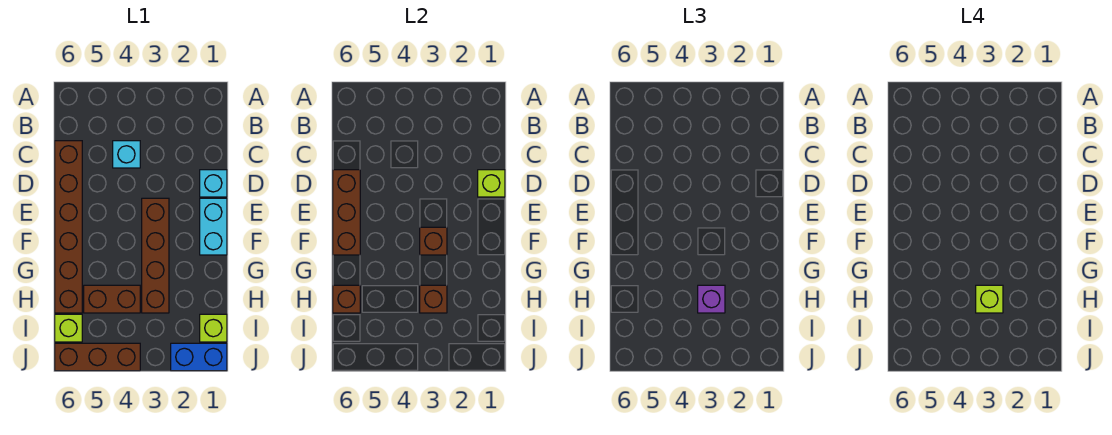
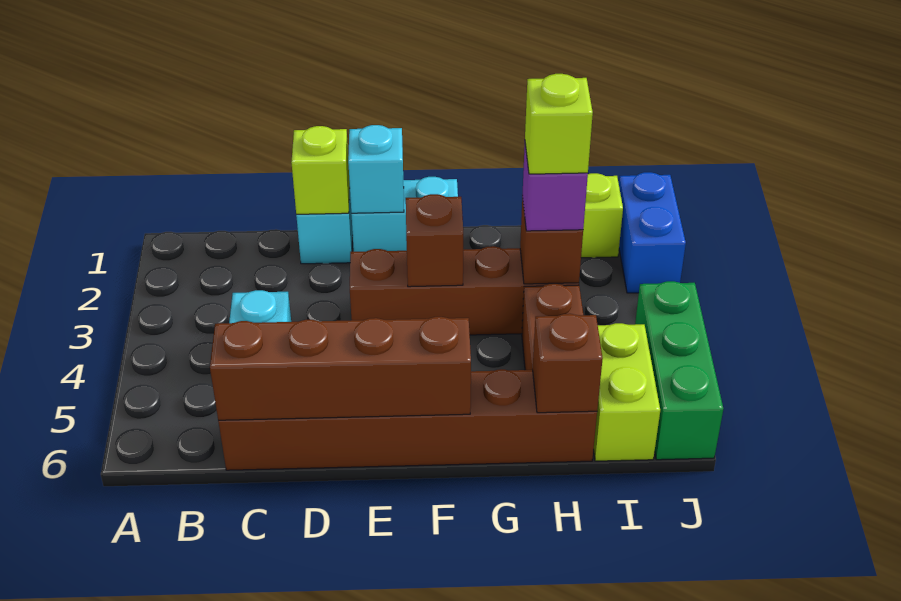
brown 1x3 brick [333,170,360,255] -> brown 1x4 brick [210,317,471,420]
none -> cyan 1x1 brick [348,125,404,213]
lime 1x1 brick [55,314,82,342] -> lime 1x2 brick [594,323,660,461]
brown 1x3 brick [55,343,140,371] -> green 1x3 brick [635,281,723,460]

